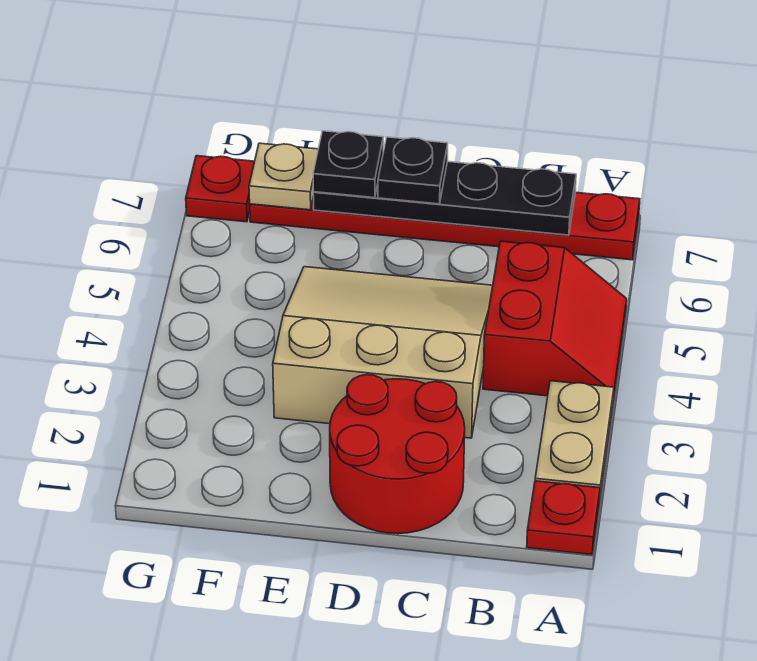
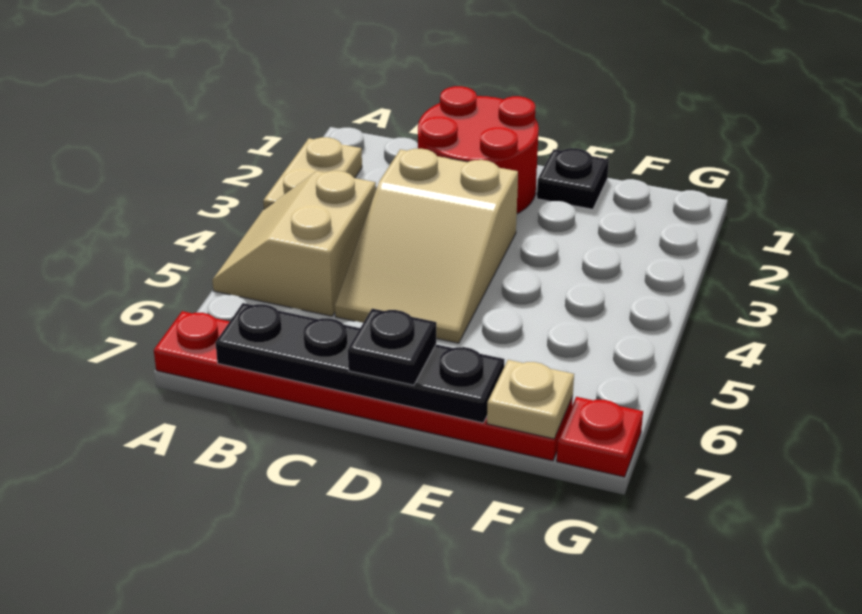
red 1x1 plate [527,481,600,555] -> none
red 2x2 slope [483,241,627,400] -> tan 2x2 slope [212,171,376,316]
tan 3x3 slope [273,267,493,438] -> tan 2x3 slope [335,149,518,343]
black 1x1 plate [313,131,383,198] -> black 1x1 plate moved to [537,148,609,209]

